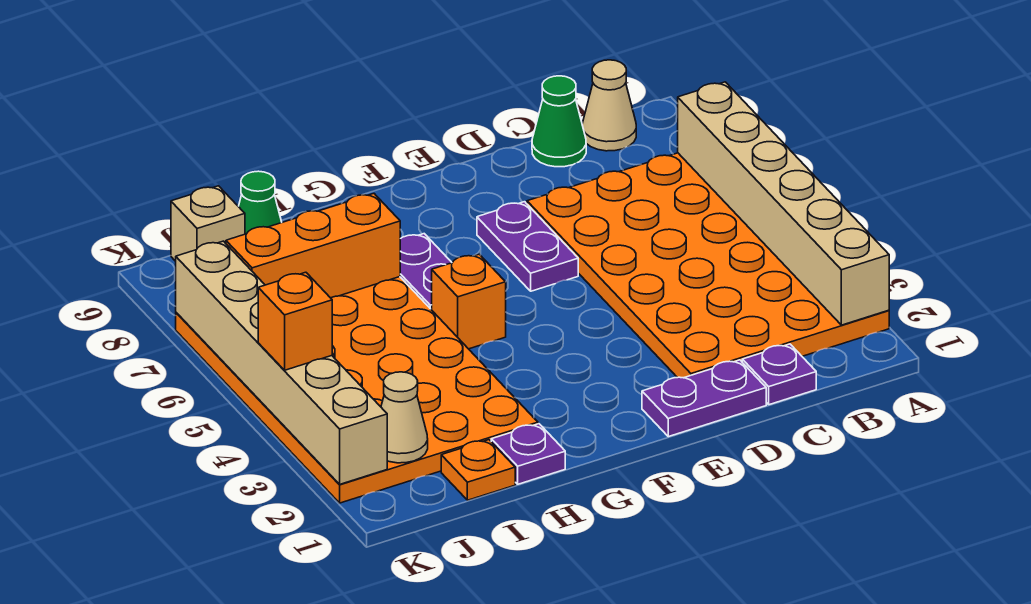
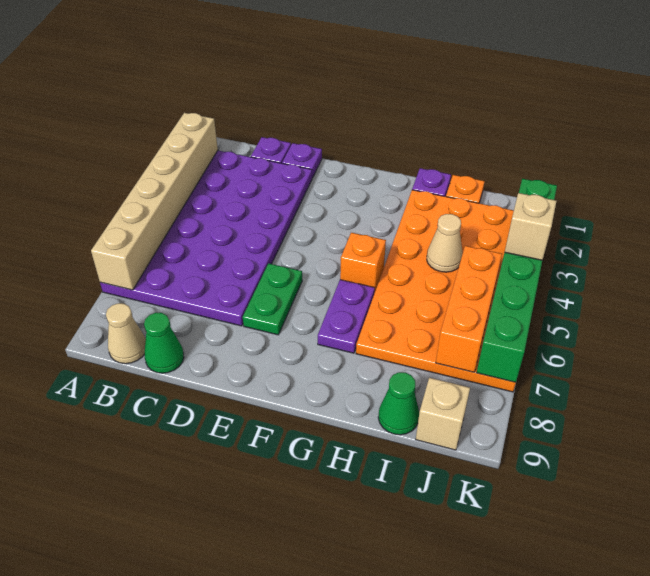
orange 4x6 plate [527,153,889,378] -> purple 4x6 plate [100,150,312,326]
purple 1x2 plate [642,360,766,437] -> purple 1x1 plate [282,143,322,178]
purple 1x2 plate [477,202,578,291] -> green 1x2 plate [243,263,302,335]
orange 1x3 brick [226,194,400,298] -> orange 1x3 brick turned to [436,246,502,372]
tan 1x1 cone [381,372,428,463] -> tan 1x1 cone moved to [427,214,463,272]
tan 1x6 brick [176,241,387,484] -> green 1x6 brick [477,179,557,382]
orange 1x1 brick [258,272,332,370] -> tan 1x1 brick [505,193,556,260]

